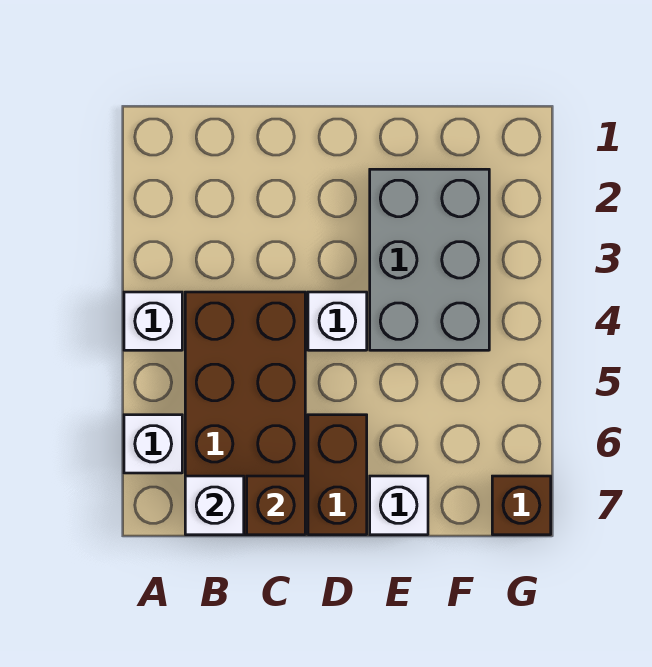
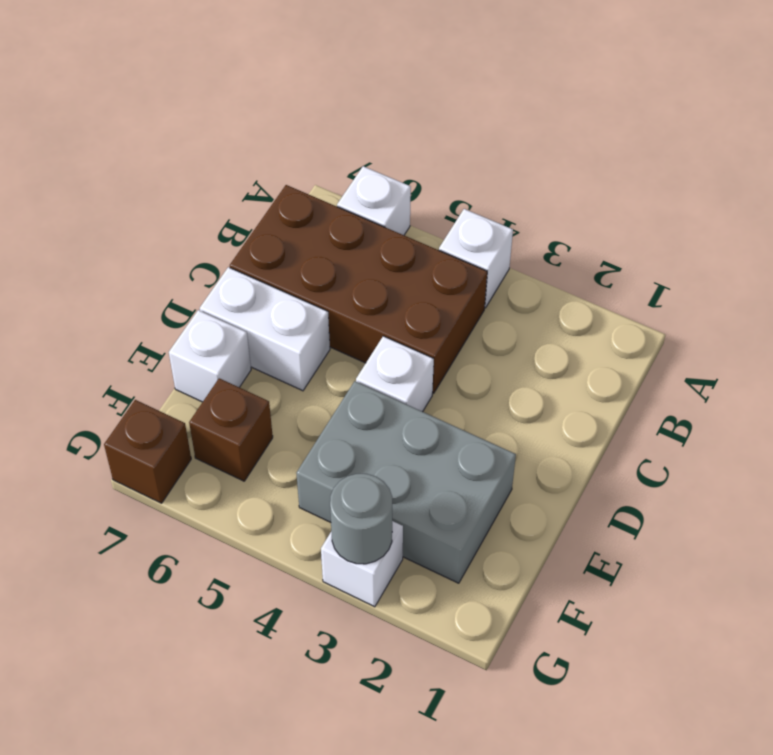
white 1x1 brick [185,476,244,535] -> white 1x1 brick moved to [321,521,403,607]
brown 1x1 brick [247,476,305,535] -> brown 1x1 brick moved to [189,378,273,481]
brown 1x2 brick [308,415,367,535] -> white 1x2 brick [200,267,330,391]
none -> grey 1x1 round brick [330,474,392,564]

